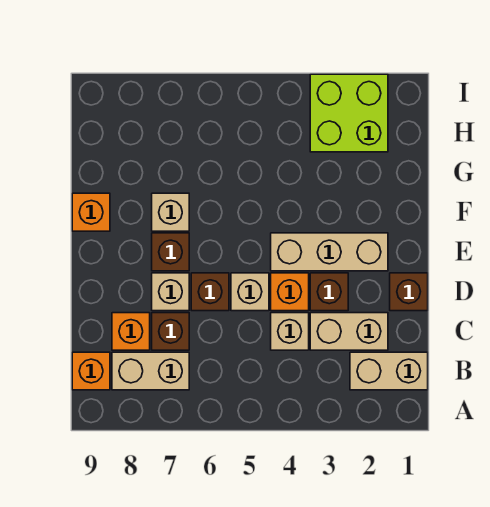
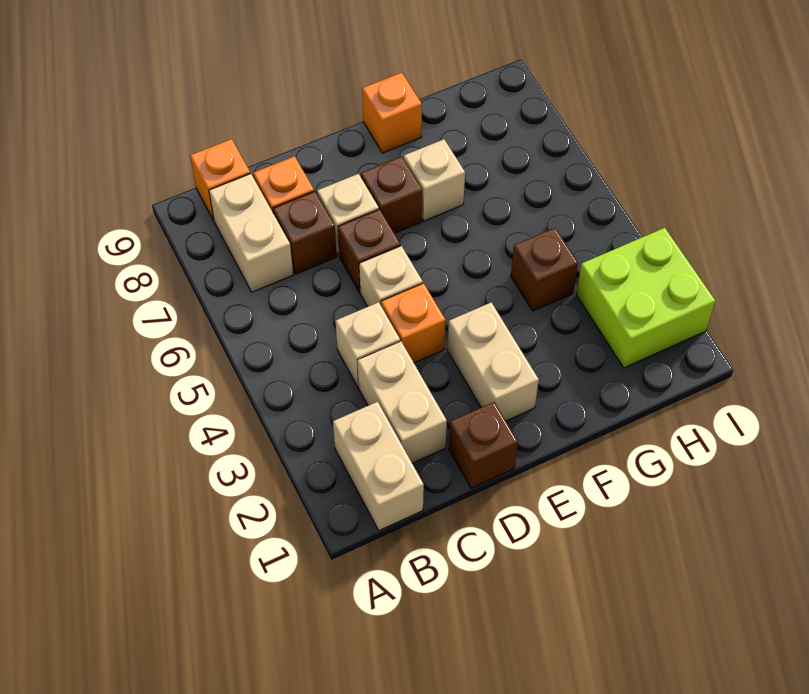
brown 1x1 brick [310,273,348,311] -> brown 1x1 brick moved to [511,228,578,311]
tan 1x3 brick [271,233,388,271] -> tan 1x2 brick [447,303,539,421]

